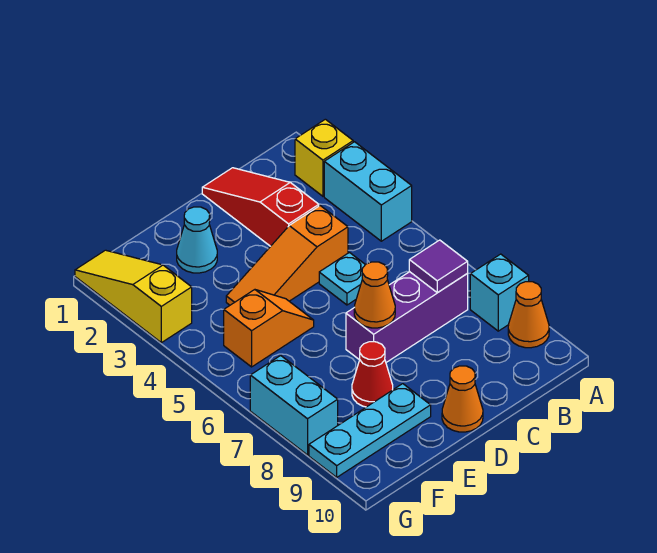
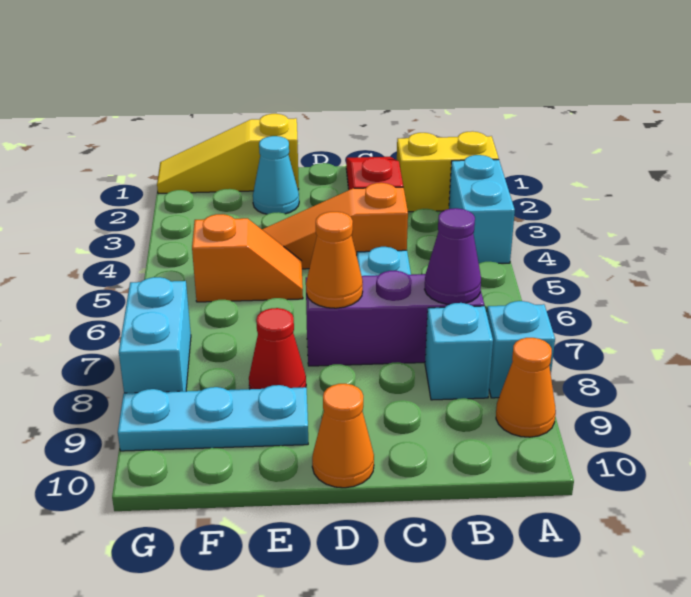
yellow 1x1 brick [295,119,353,196] -> yellow 1x2 brick [397,131,499,212]
purple 1x1 tile [409,240,468,293] -> purple 1x1 cone [425,208,481,304]
none -> cyan 1x1 brick [425,303,493,400]
yellow 1x3 slope [75,250,192,343] -> yellow 1x3 slope turned to [157,114,299,193]

